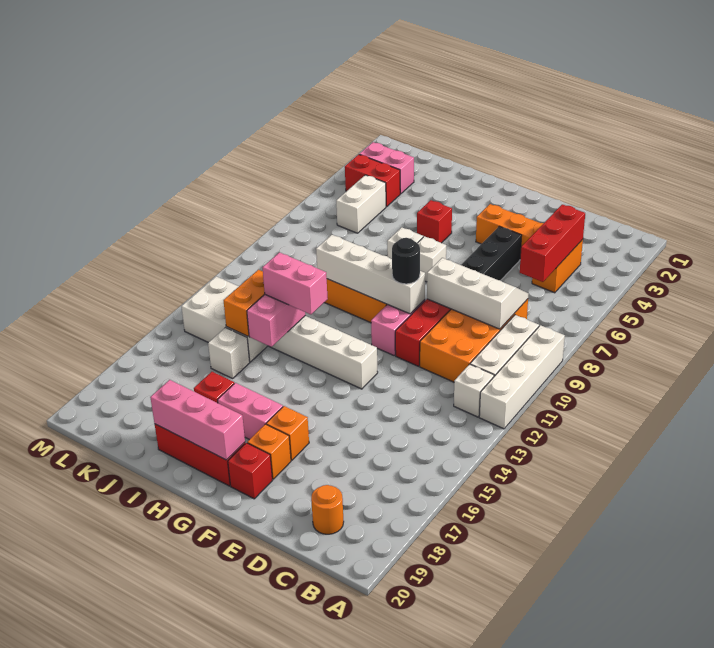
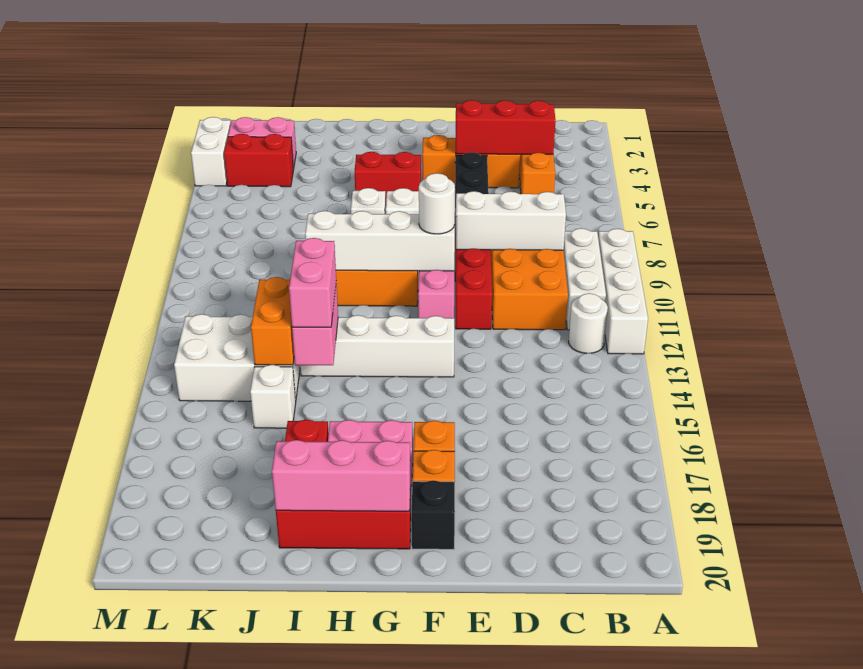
white 1x1 brick [454,364,494,417] -> white 1x1 round brick [569,293,608,353]
red 1x3 brick [520,204,585,282] -> red 1x3 brick turned to [456,100,556,154]
orange 1x1 round brick [311,485,344,534] -> none
black 1x1 round brick [392,238,420,284] -> white 1x1 round brick [419,173,455,234]
red 1x1 brick [228,443,272,499] -> black 1x1 brick [412,480,455,549]
red 1x1 brick [417,200,452,243] -> red 1x2 brick [355,152,421,199]
pink 1x2 brick [263,252,328,314] -> pink 1x2 brick turned to [289,238,336,327]
white 1x2 brick [336,175,386,233] -> white 1x2 brick moved to [191,117,231,186]

